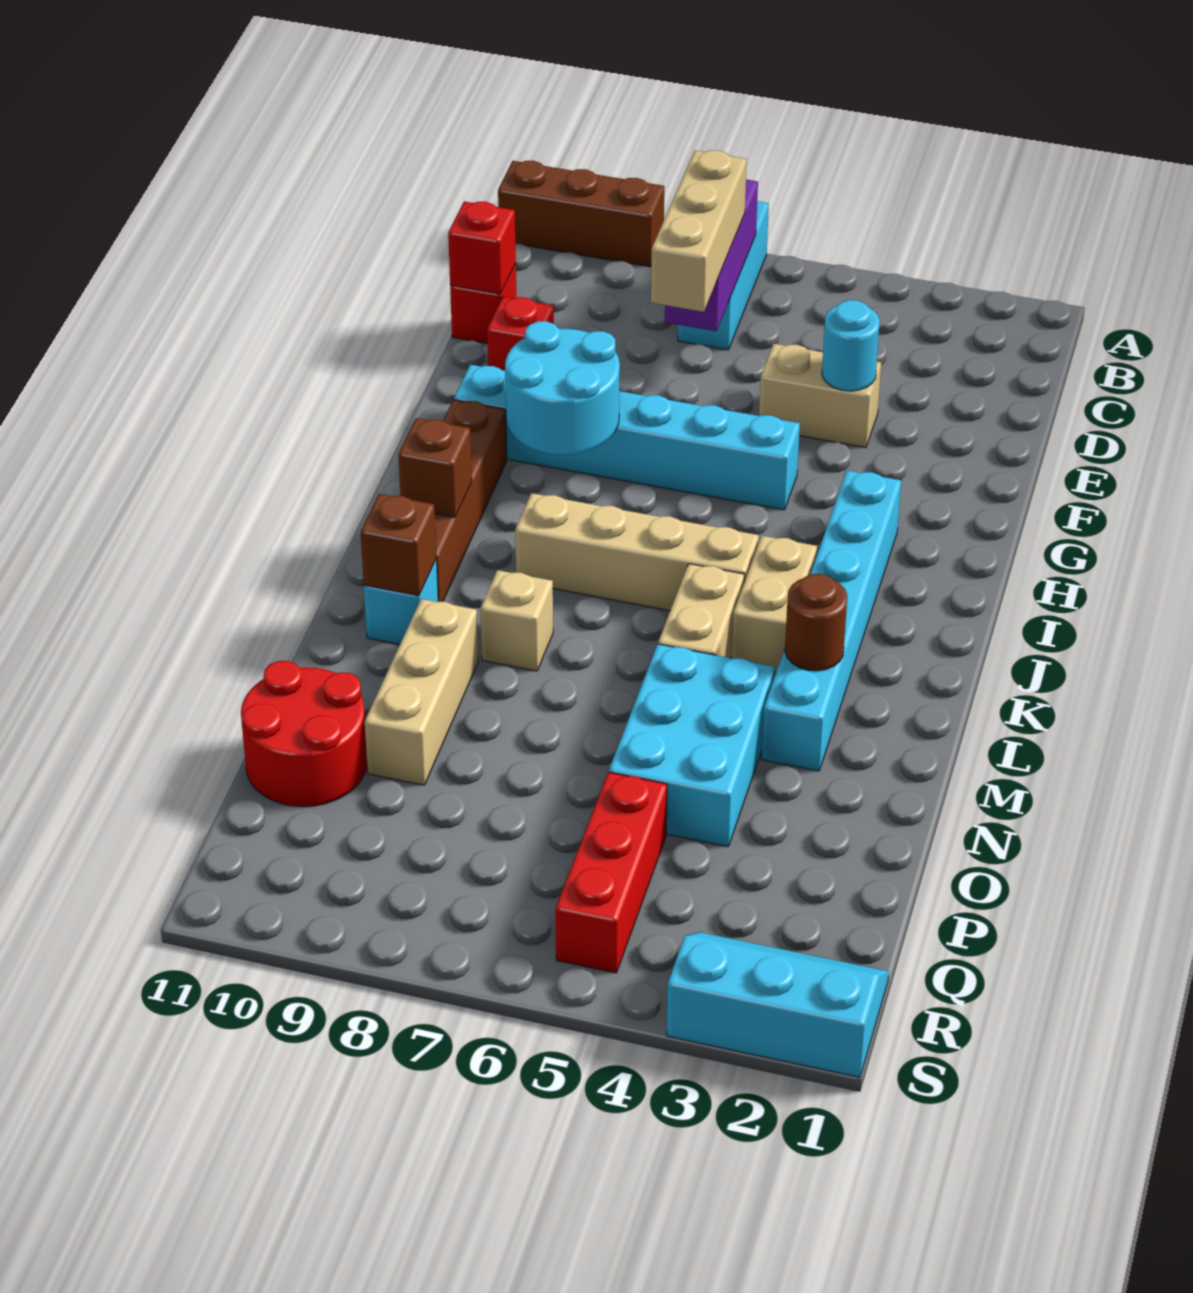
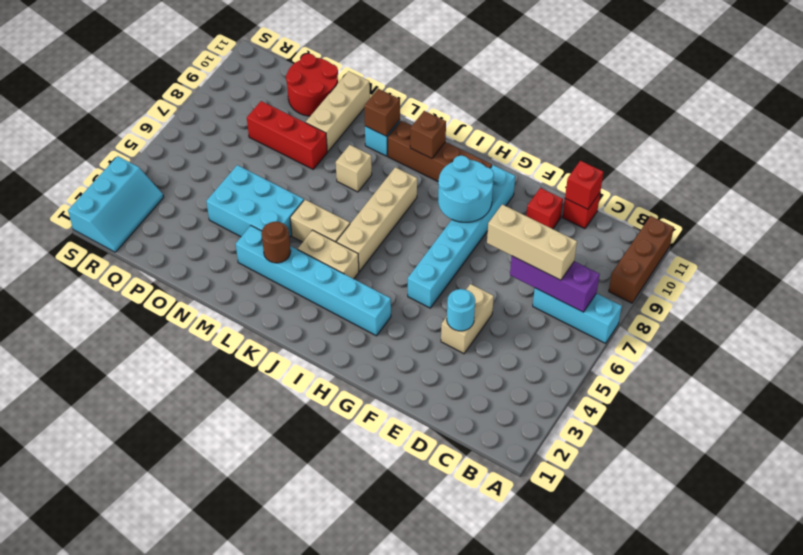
tan 1x3 brick [365,599,478,785] -> tan 1x3 brick turned to [306,71,370,152]
red 1x3 brick [556,772,667,973] -> red 1x3 brick moved to [247,101,327,169]

